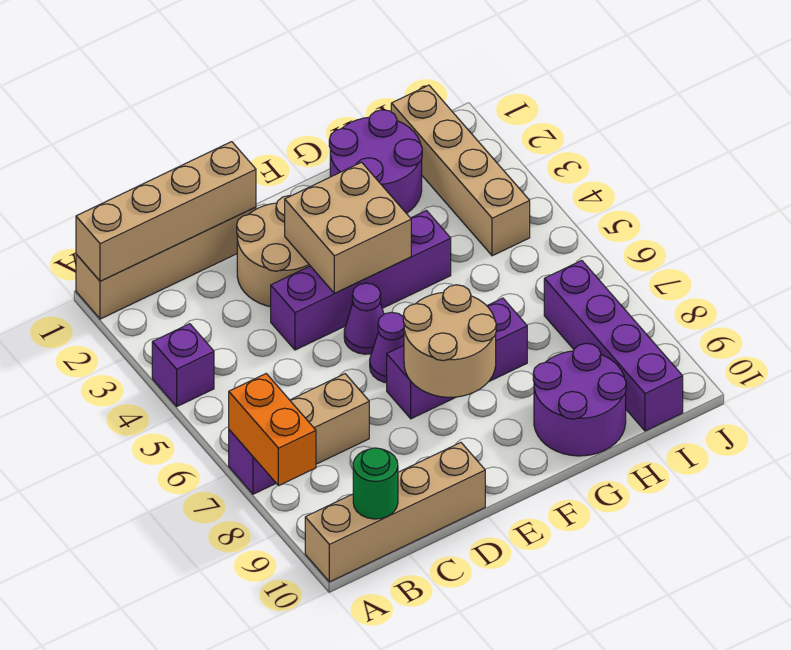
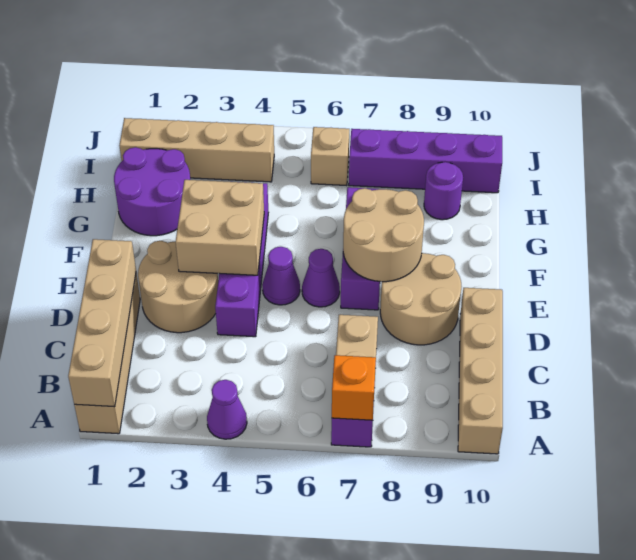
purple 1x1 brick [152,324,214,406] -> purple 1x1 cone [207,380,247,439]
orange 1x2 brick [229,374,316,486] -> orange 1x1 brick [332,355,376,420]
green 1x1 round brick [353,448,398,519] -> none
none -> tan 2x2 round brick [380,253,462,345]
purple 2x2 round brick [533,343,626,456] -> purple 1x1 round brick [424,162,463,220]
none -> tan 1x1 brick [311,127,349,186]

